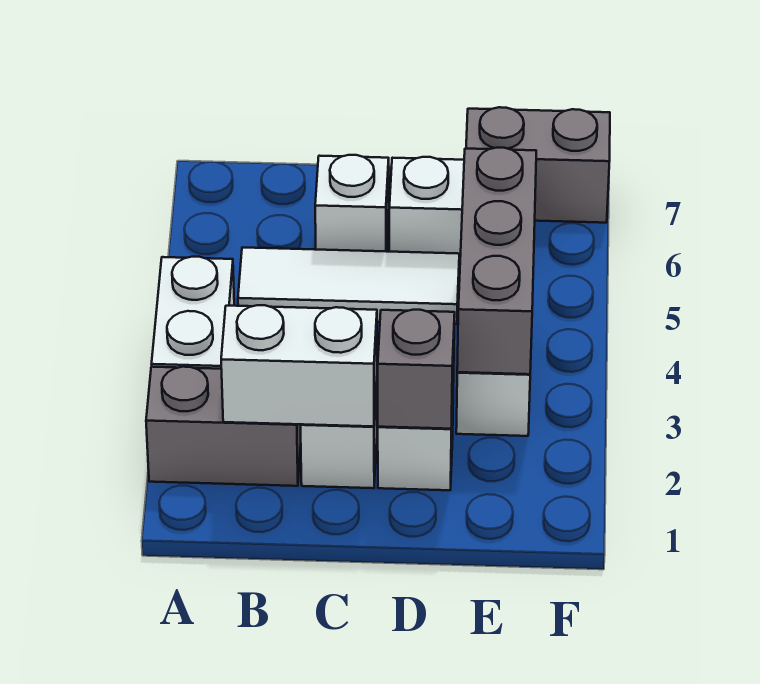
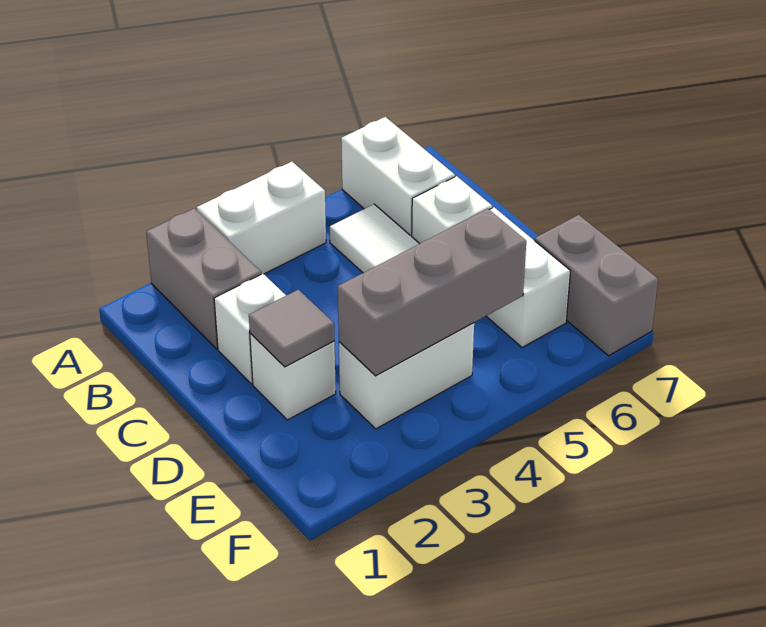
white 1x2 brick [221,305,377,427] -> white 1x2 brick moved to [341,117,455,237]
grey 1x1 brick [378,310,455,429] -> grey 1x1 tile [249,290,335,367]

